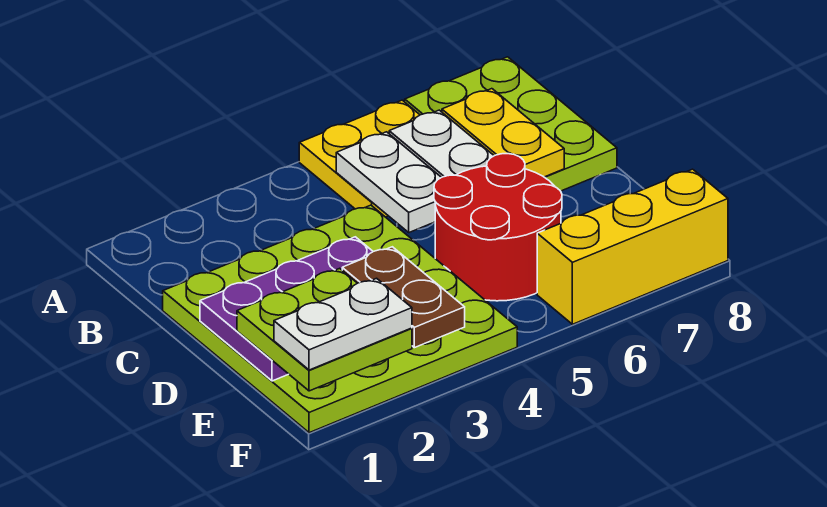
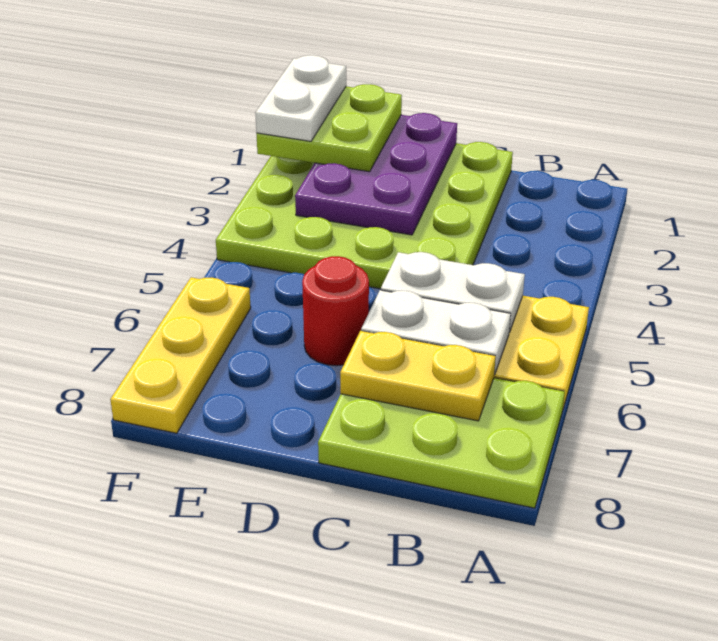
red 2x2 round brick [434,154,562,301] -> red 1x1 round brick [302,256,369,366]
brown 1x2 plate [342,247,465,348] -> none
yellow 1x3 brick [537,169,728,324] -> yellow 1x3 plate [110,277,251,433]

